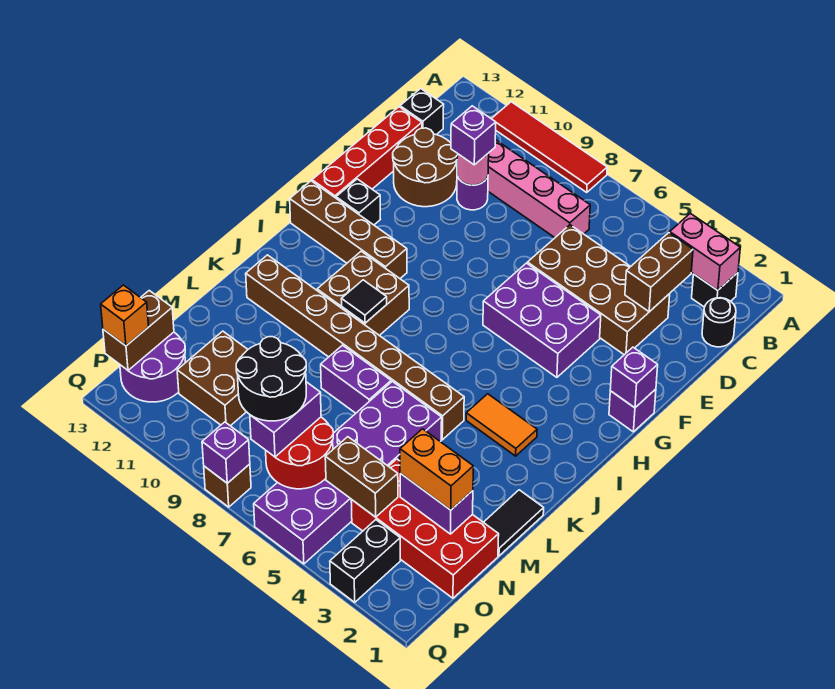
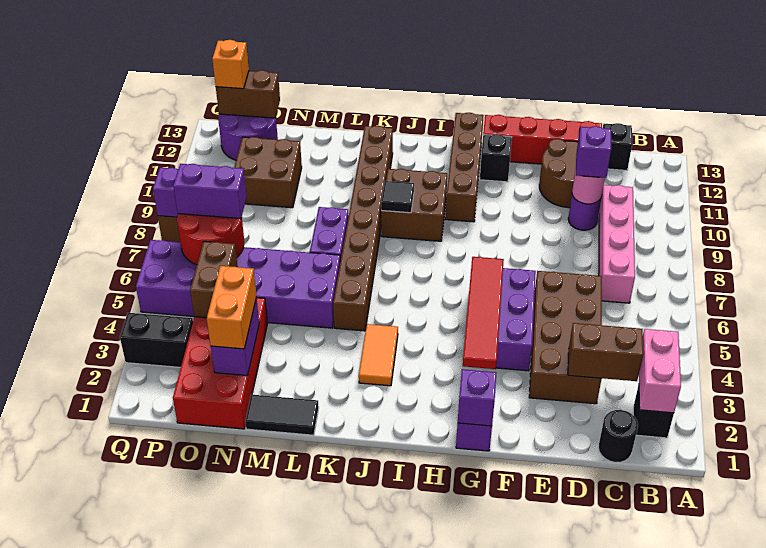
red 1x4 tile [491,102,607,192] -> red 1x4 tile moved to [463,257,504,369]
black 2x2 round brick [236,337,306,421] -> none

